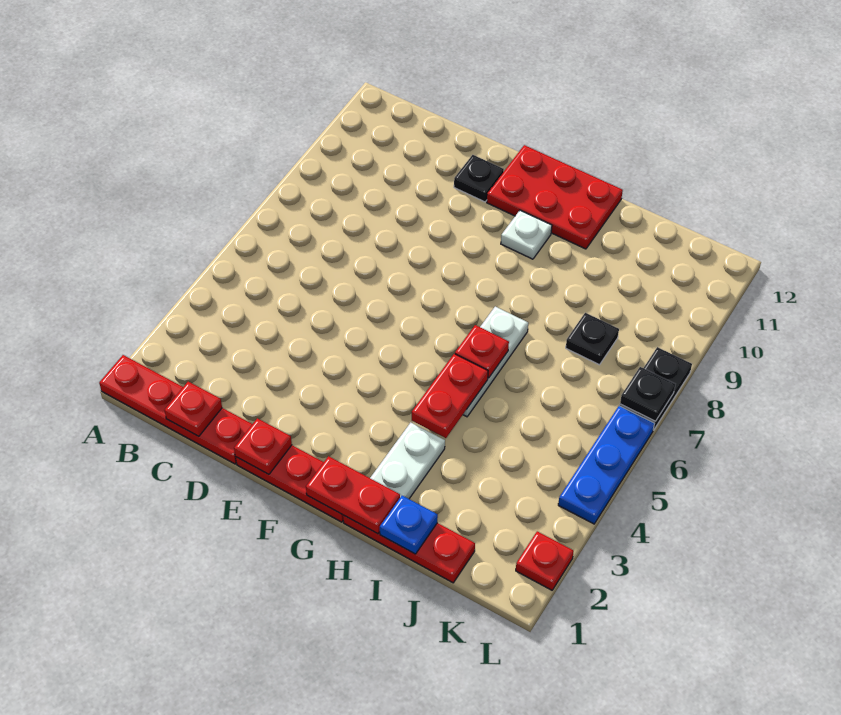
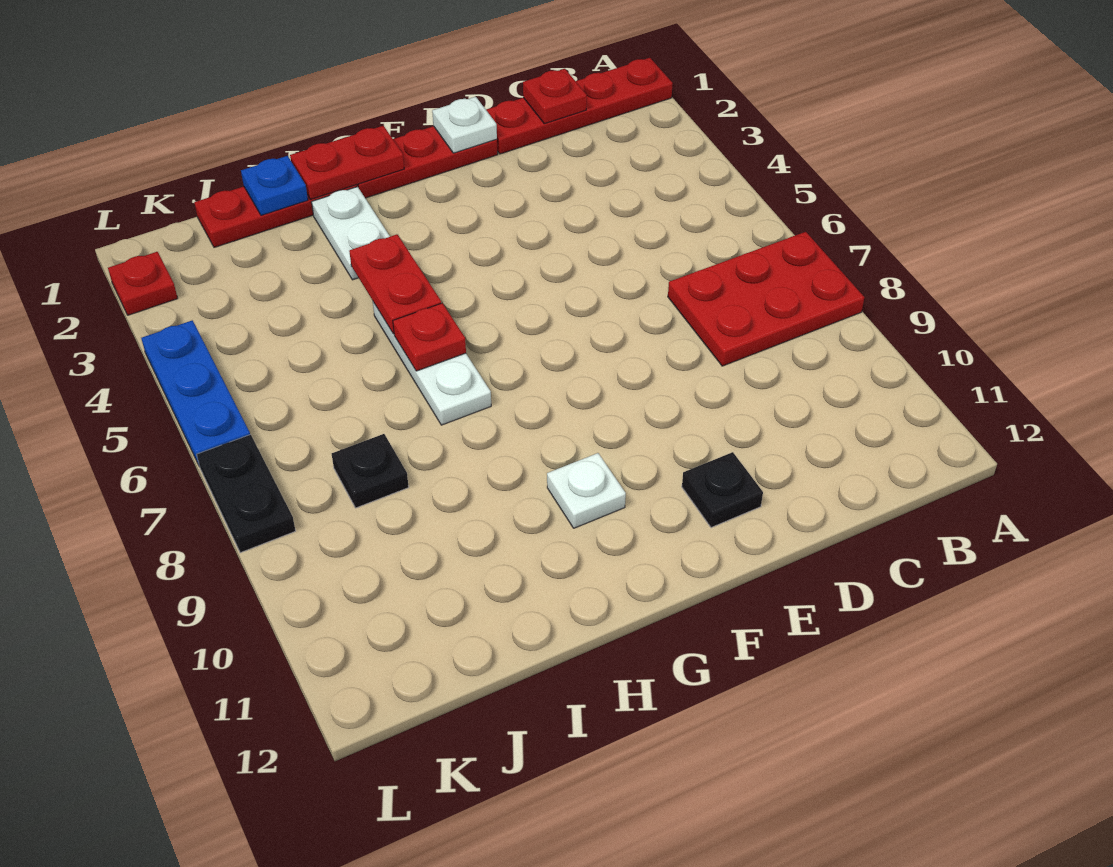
red 1x1 plate [234,418,292,474] -> white 1x1 plate [432,97,497,153]
red 2x3 plate [487,145,623,249] -> red 2x3 plate moved to [668,232,864,366]
black 1x1 plate [620,367,675,421] -> none

